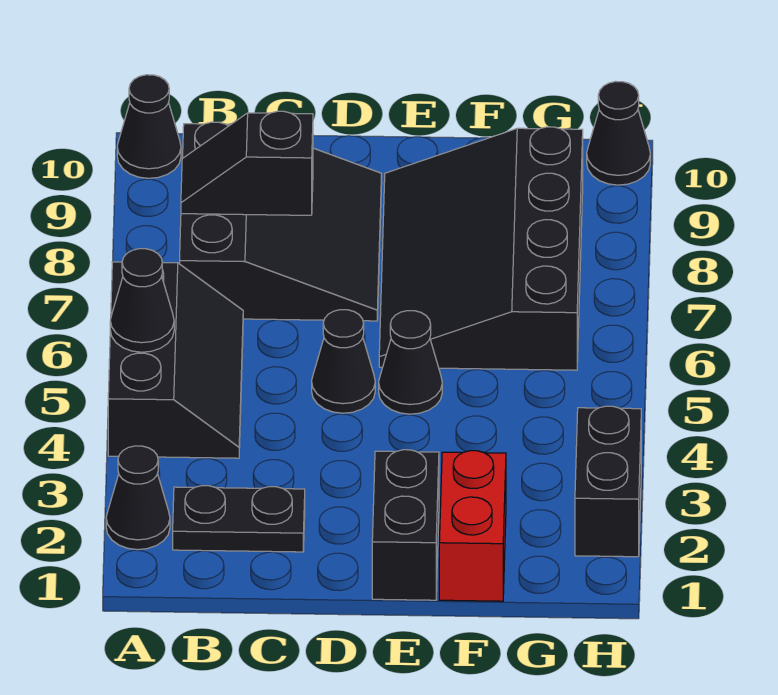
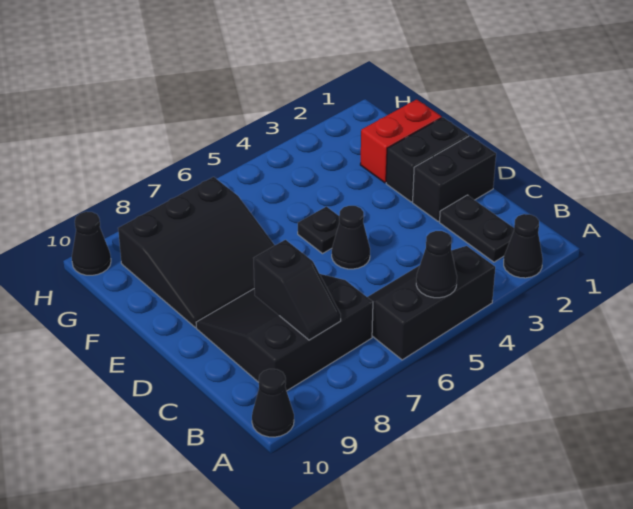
black 1x1 cone [379,311,442,414] -> black 1x1 plate [298,206,339,253]
black 3x4 slope [379,127,583,370] -> black 3x3 slope [118,177,275,327]
black 1x2 brick [575,406,641,557] -> black 1x2 brick moved to [413,136,496,221]

